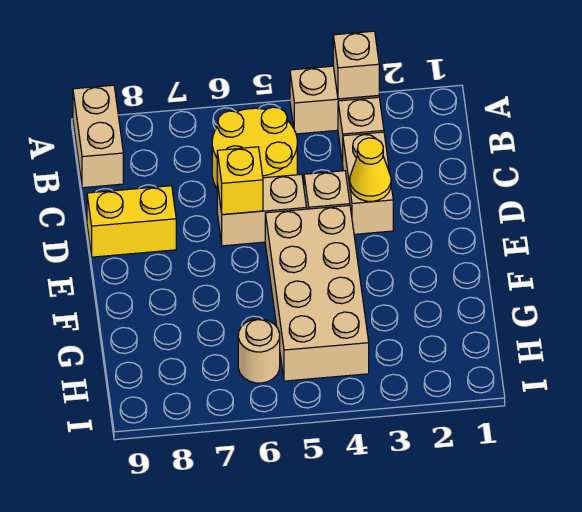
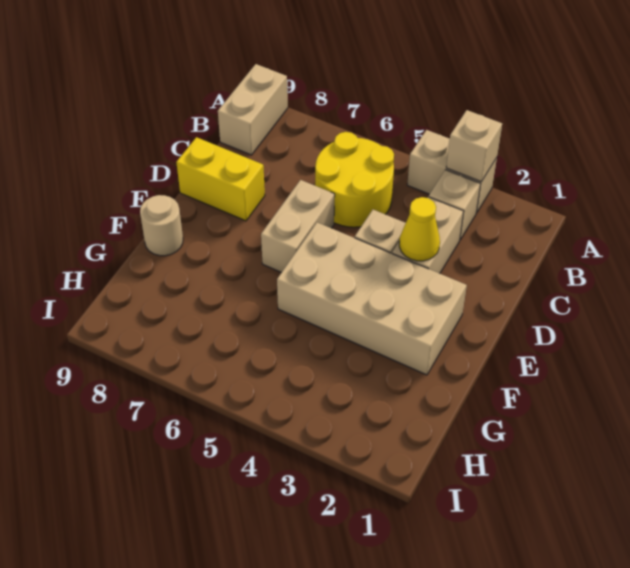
tan 1x2 brick [217,174,307,246] -> tan 1x2 brick turned to [261,180,335,272]
yellow 1x1 brick [217,147,263,214] -> none
tan 2x4 brick [265,205,369,381] -> tan 2x4 brick turned to [277,222,467,375]
tan 1x1 round brick [238,319,280,383] -> tan 1x1 round brick moved to [140,195,183,256]

